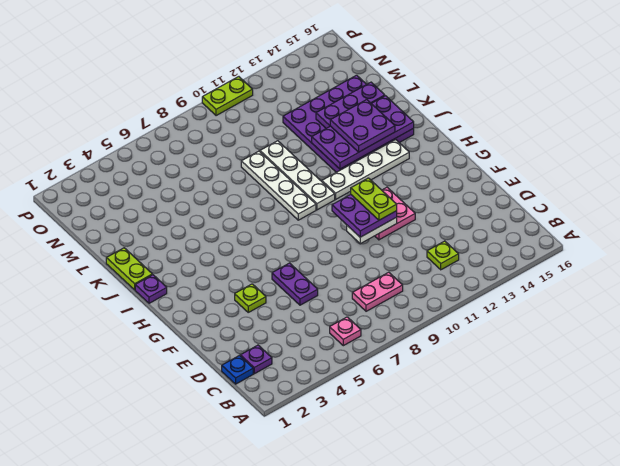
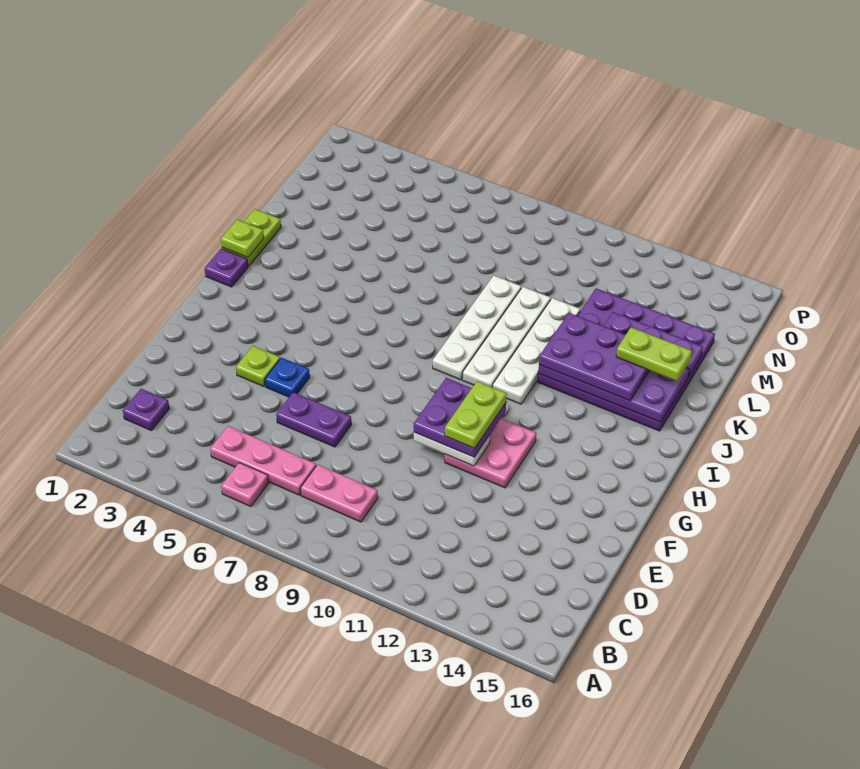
blue 1x1 plate [222,356,253,384] -> blue 1x1 plate moved to [265,358,310,397]
none -> pink 1x3 plate [210,426,316,495]
lime 1x1 plate [427,241,459,270] -> lime 1x1 plate moved to [221,220,264,258]
purple 1x2 plate [272,263,318,305] -> purple 1x2 plate turned to [276,392,351,447]
white 1x4 plate [322,140,409,199] -> white 1x4 plate turned to [493,298,580,404]
purple 2x2 plate [330,100,395,152] -> purple 2x3 plate [539,313,650,401]
lime 1x2 plate [202,77,253,116] -> lime 1x2 plate moved to [616,327,692,381]

